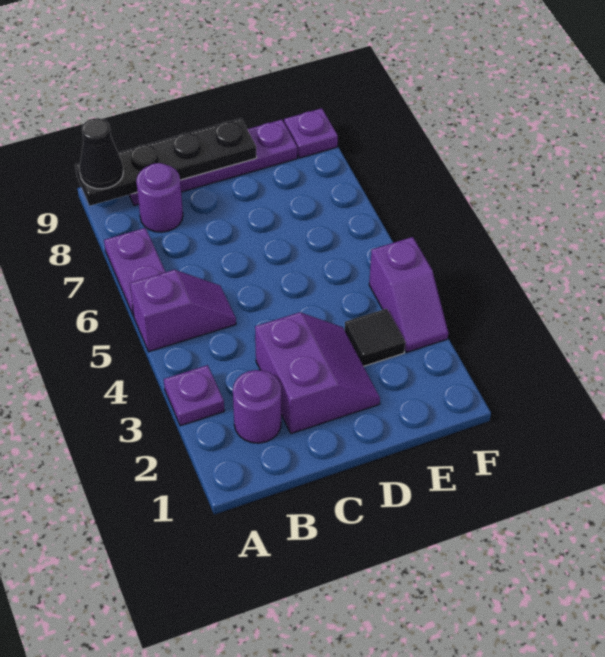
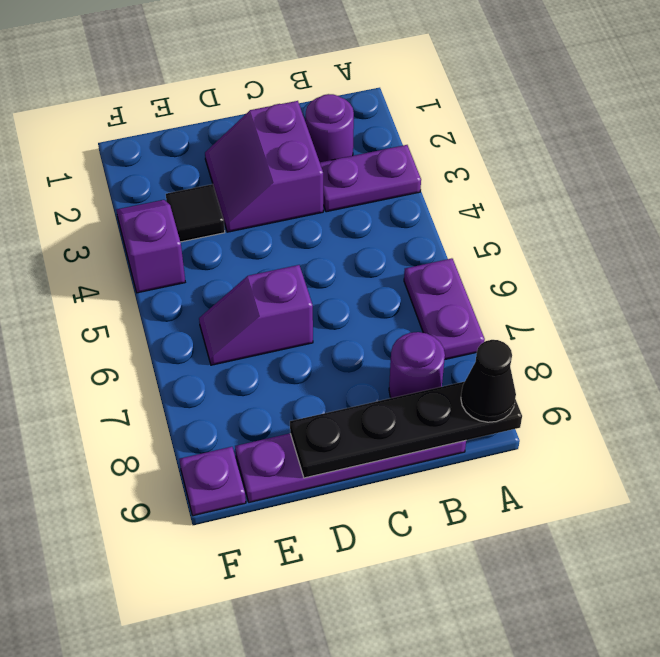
purple 1x1 plate [164,365,224,426] -> purple 1x2 plate [320,145,421,212]
purple 1x2 slope [130,270,236,352] -> purple 1x2 slope moved to [199,265,313,365]

